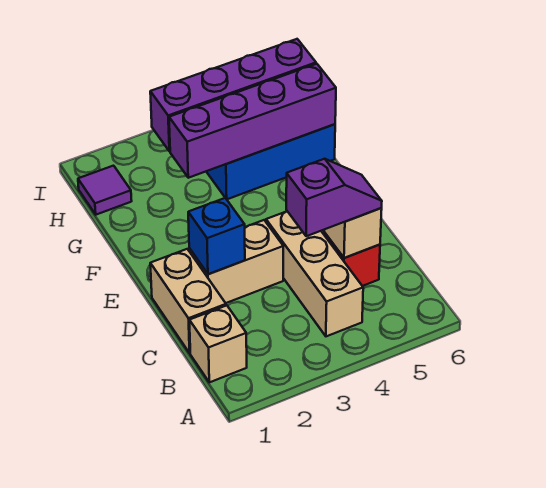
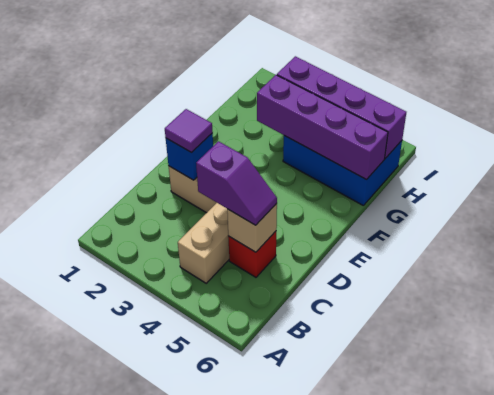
tan 1x1 brick [189,305,247,382] -> none
tan 1x2 brick [150,249,226,353] -> none
purple 1x1 tile [78,166,132,215] -> purple 1x1 tile moved to [165,109,213,153]

